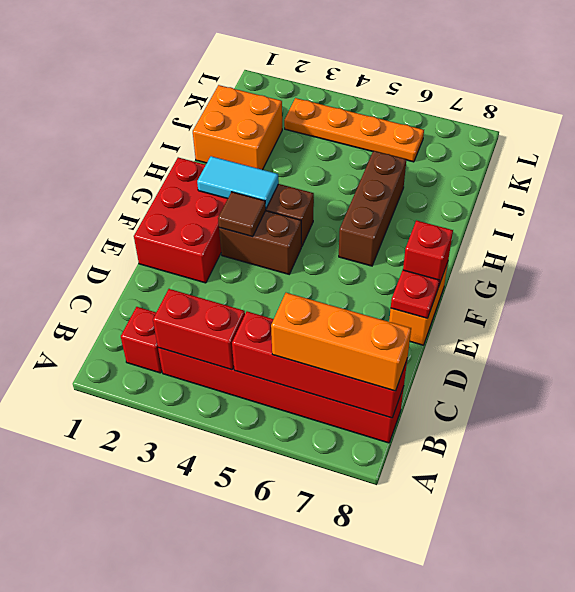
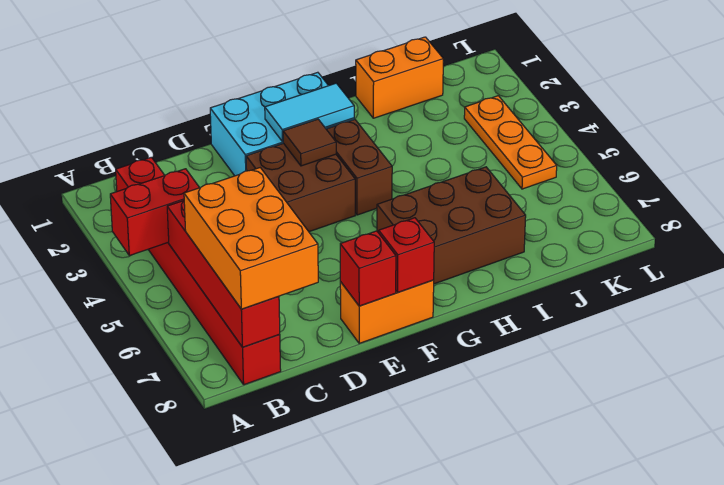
red 1x2 brick [153,289,245,370] -> red 1x2 brick turned to [110,169,199,256]
orange 1x3 brick [271,293,411,391] -> orange 2x3 brick [184,168,318,309]
red 2x3 brick [134,157,227,283] -> cyan 2x3 brick [210,72,354,176]
red 1x1 plate [391,270,439,318] -> red 1x1 brick [340,231,396,306]
brown 1x2 brick [219,211,301,274] -> brown 2x2 brick [246,143,355,232]
cyan 1x2 tile [197,156,279,208] -> cyan 1x2 tile turned to [265,83,354,142]
brown 1x3 brick [339,151,406,266] -> brown 2x3 brick [377,167,526,284]
orange 2x2 brick [193,85,282,170] -> orange 1x2 brick [356,37,443,118]
orange 1x4 plate [284,98,424,162] -> orange 1x3 plate [464,96,557,189]

